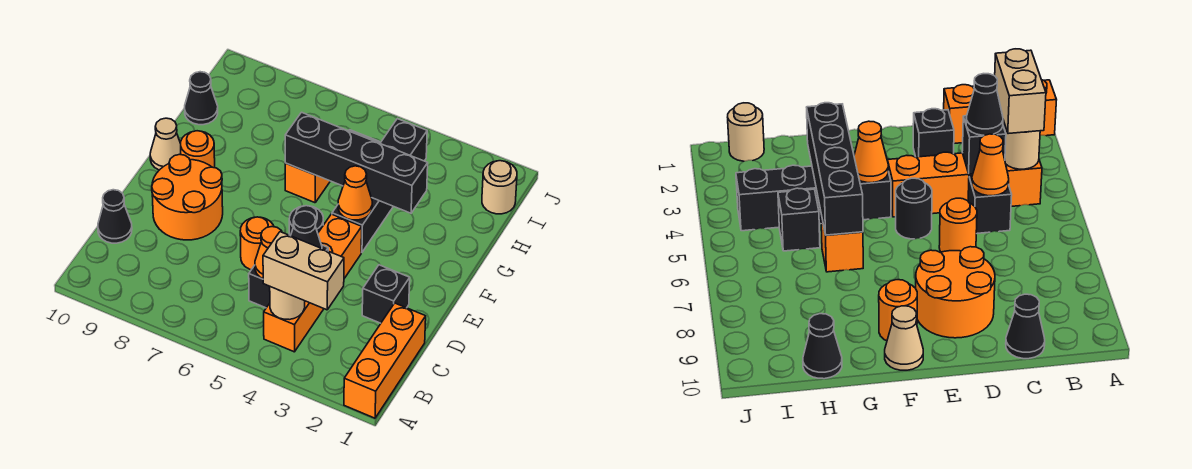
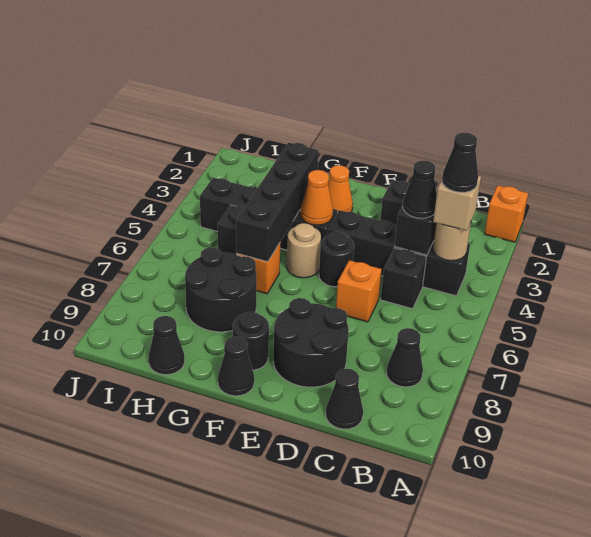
orange 1x3 brick [344,303,426,418] -> orange 1x1 brick [484,185,528,242]
tan 1x2 brick [263,232,344,310] -> tan 1x1 brick [433,176,481,231]
orange 1x4 brick [264,214,362,352] -> black 1x4 brick [328,210,470,296]
none -> black 1x1 cone [442,132,478,192]
none -> black 1x1 cone [387,328,423,387]
orange 1x1 cone [255,227,282,279] -> orange 1x1 cone moved to [328,165,353,212]
orange 1x1 round brick [240,217,274,270] -> orange 1x1 brick [336,260,382,322]
orange 2x2 round brick [152,154,223,240] -> black 2x2 round brick [273,298,349,387]
orange 1x1 round brick [181,131,215,168] -> black 1x1 round brick [233,312,269,370]
tan 1x1 cone [150,118,181,170] -> black 1x1 cone [218,336,254,396]
none -> black 2x2 round brick [185,247,257,332]
tan 1x1 round brick [482,161,517,214] -> tan 1x1 round brick moved to [287,223,321,278]

